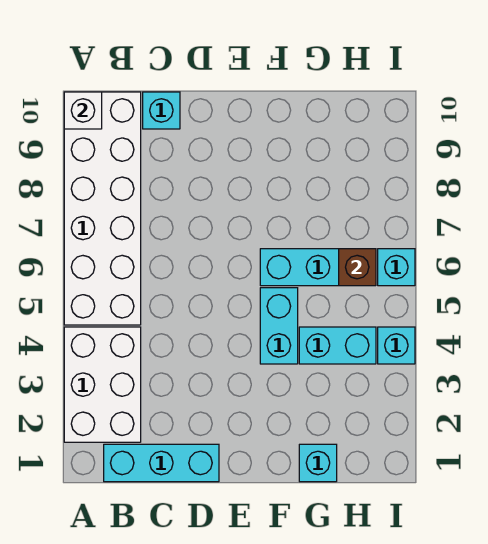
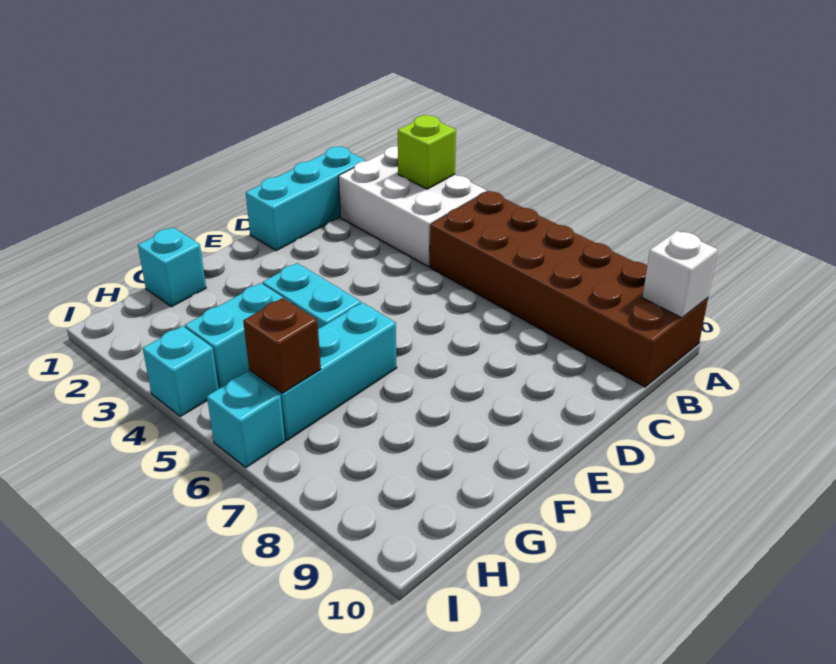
none -> lime 1x1 brick [398,115,456,189]
white 2x6 brick [64,92,141,325] -> brown 2x6 brick [430,191,708,387]
cyan 1x1 brick [143,92,180,129] -> none

